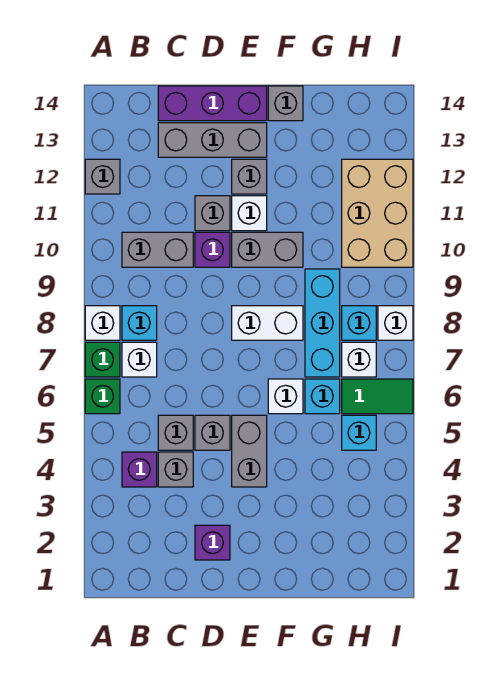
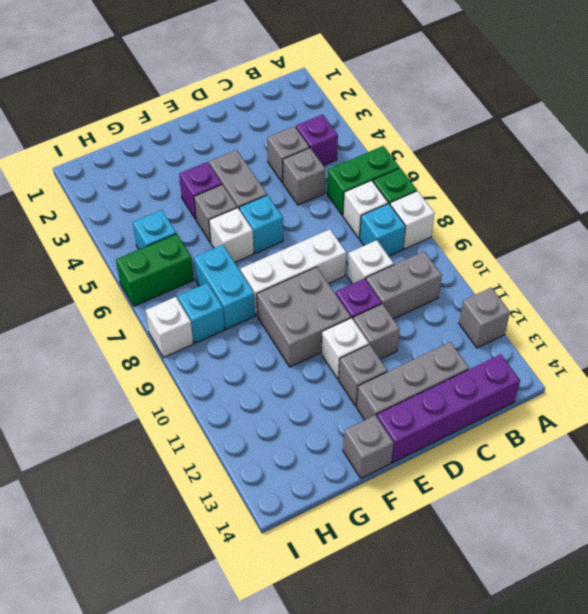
green 1x1 brick [85,379,120,414] -> green 1x2 brick [327,146,400,215]
purple 1x3 brick [158,86,267,121] -> purple 1x4 brick [377,354,520,462]
purple 1x1 brick [195,525,230,560] -> purple 1x1 brick moved to [179,162,222,219]
grey 1x1 brick [195,415,230,450] -> grey 1x1 brick moved to [194,185,237,243]
white 1x2 brick [232,306,303,340] -> white 1x3 brick [240,229,346,315]
grey 1x2 brick [232,232,303,267] -> grey 2x2 brick [257,267,351,367]
cyan 1x1 brick [305,379,340,414] -> cyan 1x1 brick moved to [239,195,283,253]
cyan 1x3 brick [305,269,340,377] -> cyan 1x2 brick [194,245,255,329]
green 1x2 tile [342,379,413,414] -> green 1x2 brick [116,233,194,306]
white 1x1 brick [342,342,376,377] -> white 1x1 brick moved to [347,240,394,284]
tan 2x3 brick [342,159,413,267] -> none

